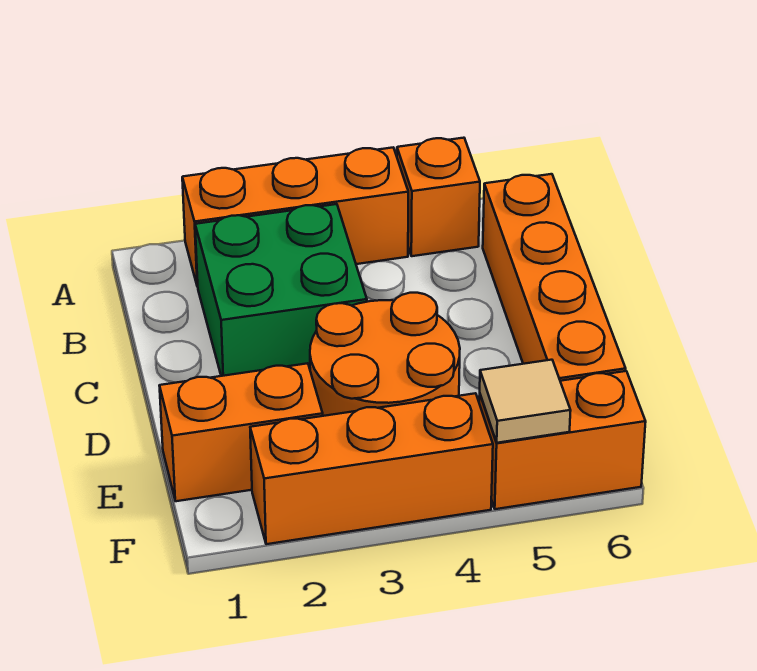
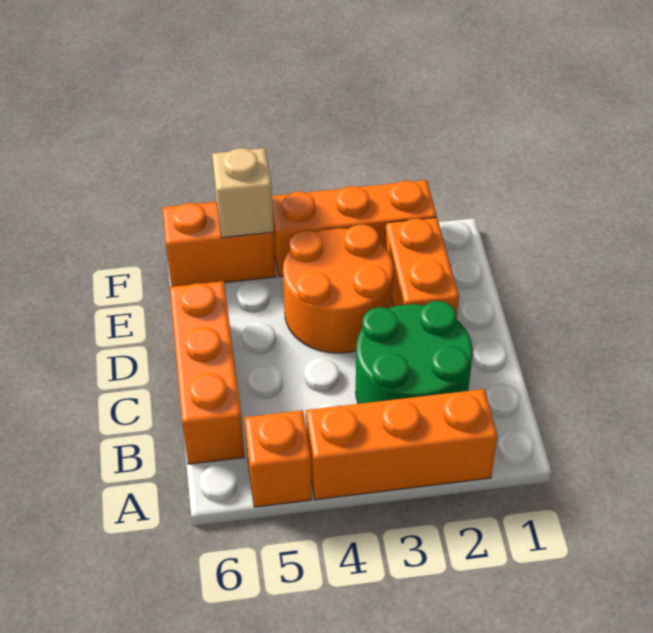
green 2x2 brick [195,204,367,376] -> green 2x2 round brick [356,301,473,404]
orange 1x4 brick [483,174,626,381] -> orange 1x3 brick [170,281,245,464]
orange 1x2 brick [159,363,323,501] -> orange 1x2 brick turned to [385,218,459,319]
tan 1x1 tile [480,360,571,443] -> tan 1x1 brick [212,148,274,238]

